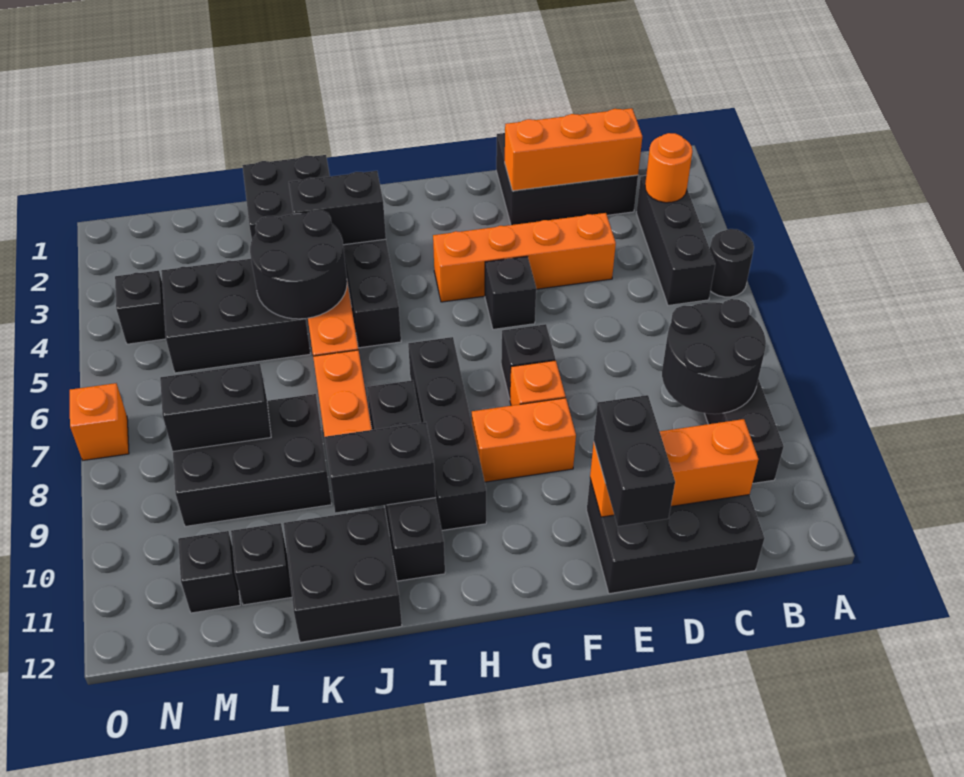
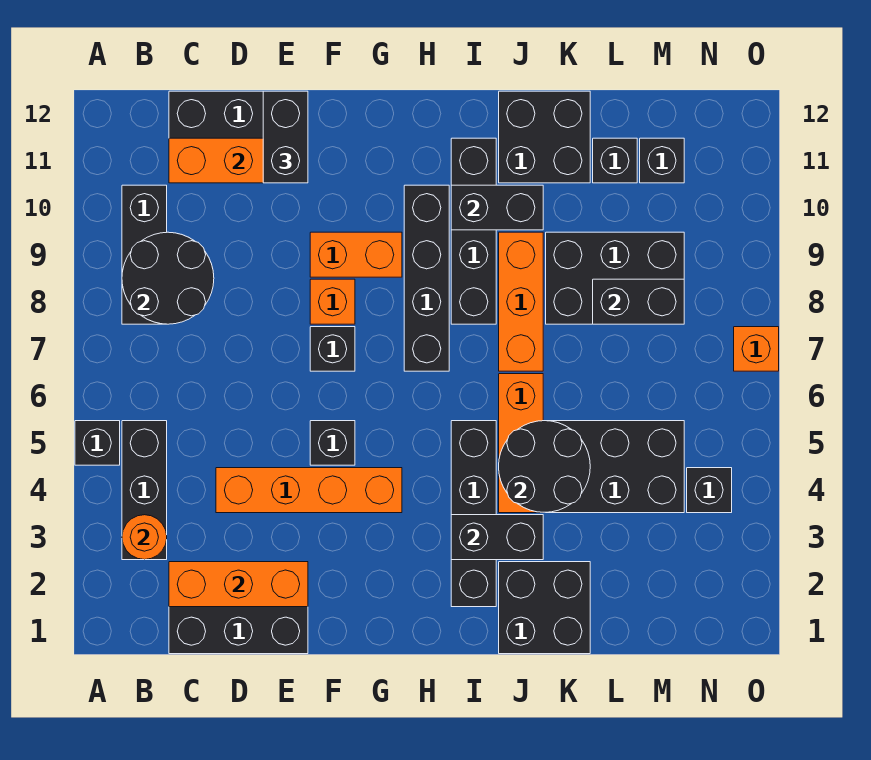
black 1x1 round brick [710,229,754,297] -> black 1x1 brick [75,421,120,465]

